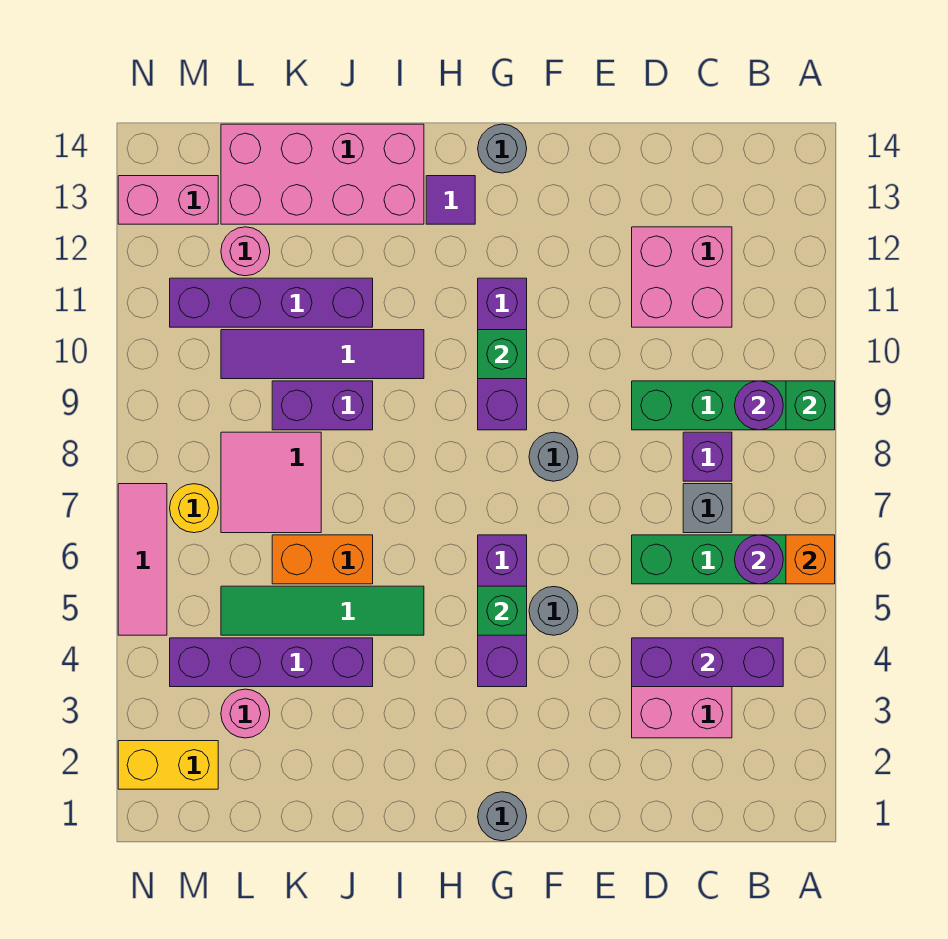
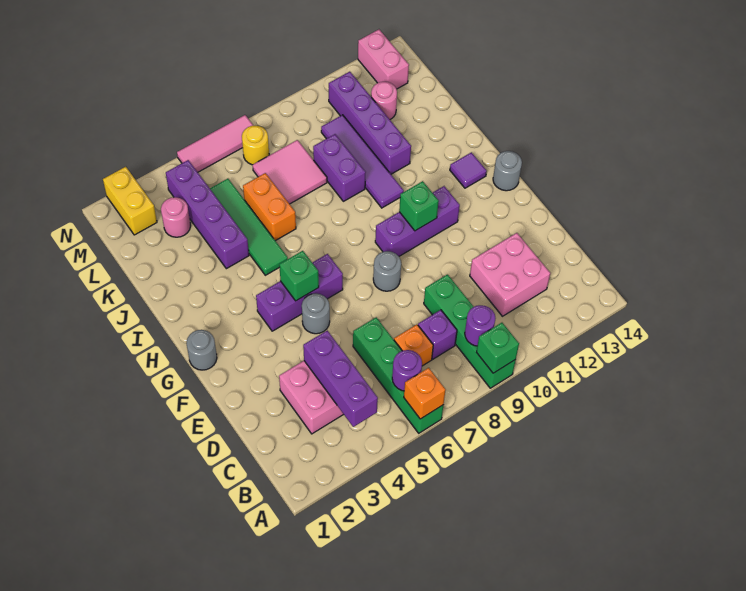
grey 1x1 brick [683,484,732,533] -> orange 1x1 brick [394,325,433,366]
pink 2x4 brick [221,124,424,224] -> none

